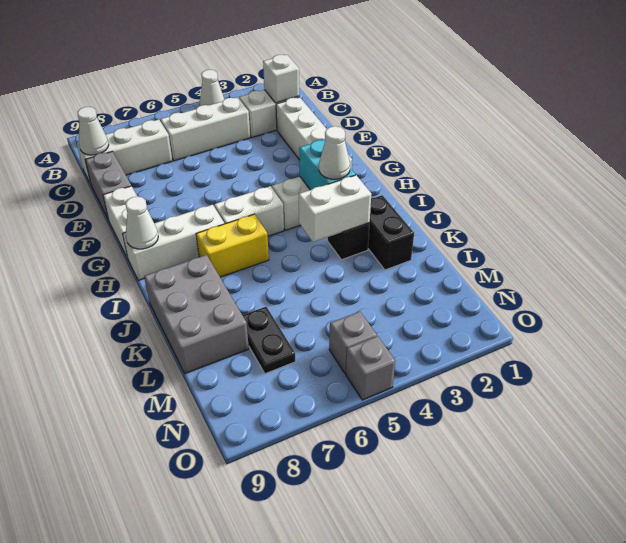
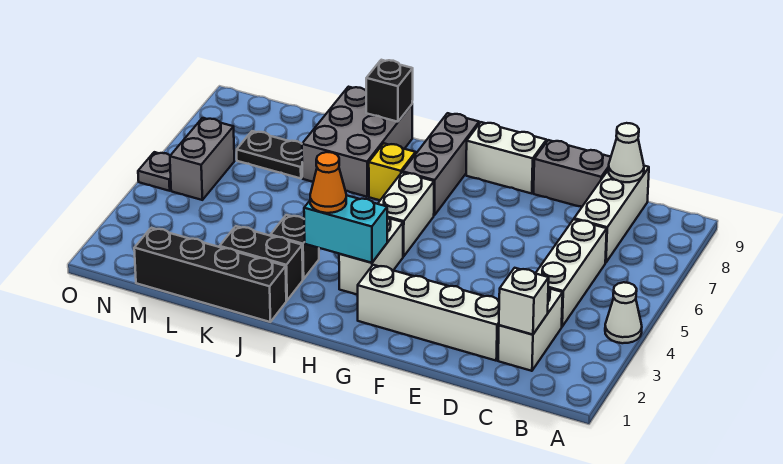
white 1x3 brick [123,205,224,280] -> grey 1x3 brick [403,113,479,215]
white 1x1 cone [126,196,158,249] -> none
white 1x1 cone [319,126,350,179] -> orange 1x1 cone [310,152,346,213]
yellow 1x2 brick [196,214,269,277] -> yellow 1x1 brick [369,143,416,200]
none -> black 1x4 brick [134,228,286,322]
white 1x2 brick [299,175,371,242] -> none
grey 2x3 brick [144,255,249,374] -> grey 2x3 brick turned to [302,87,412,197]
none -> black 1x1 brick [366,60,413,122]
grey 1x1 brick [329,312,377,374] -> grey 1x2 brick [170,118,234,200]
grey 1x1 brick [346,336,395,400] -> grey 1x1 plate [138,152,171,191]

